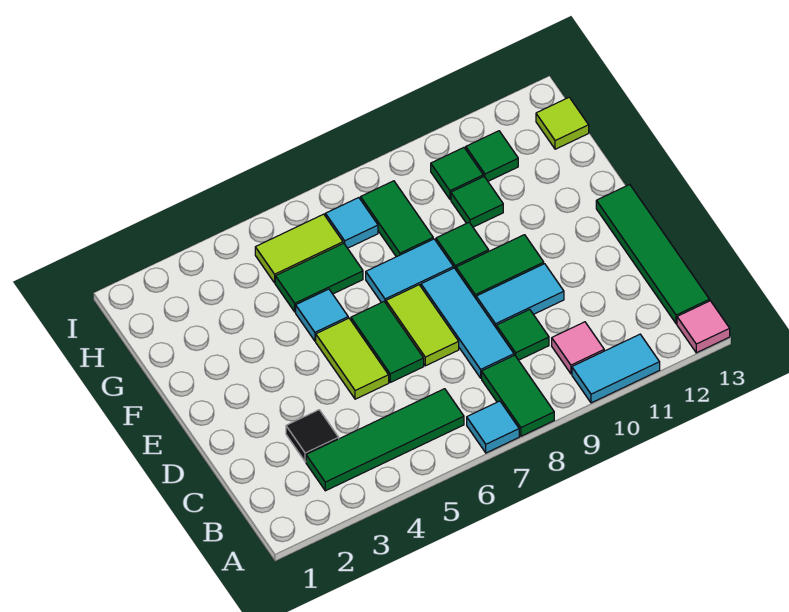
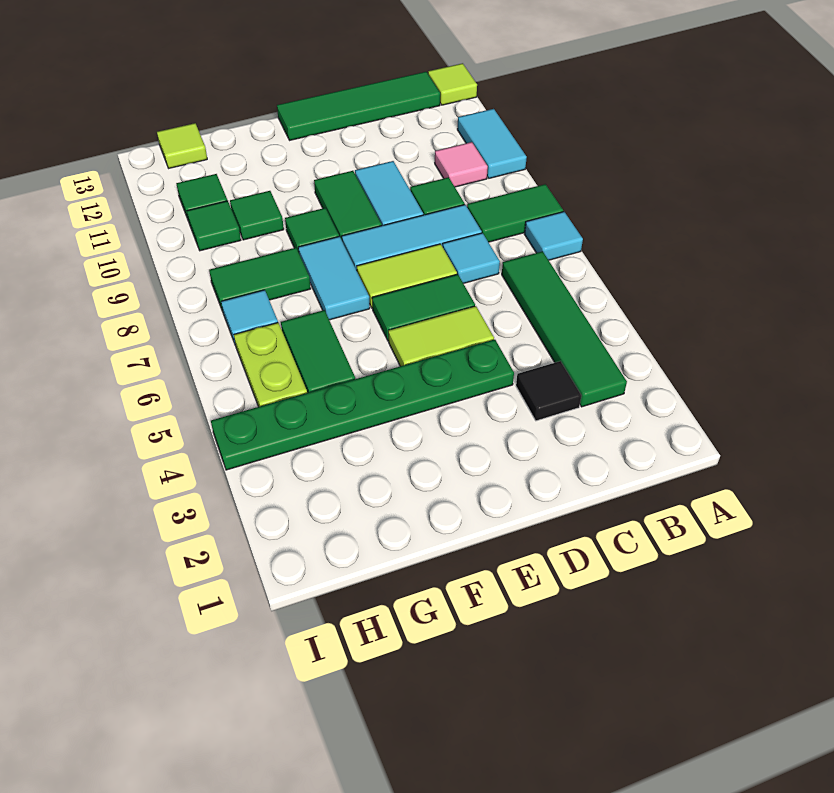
pink 1x1 tile [677,301,730,353] -> lime 1x1 tile [428,63,477,105]
none -> green 1x6 plate [211,339,514,470]
cyan 1x1 tile [296,289,348,341] -> cyan 1x1 tile moved to [443,233,500,283]
lime 1x2 tile [255,214,343,283] -> lime 1x2 plate [234,323,307,407]

